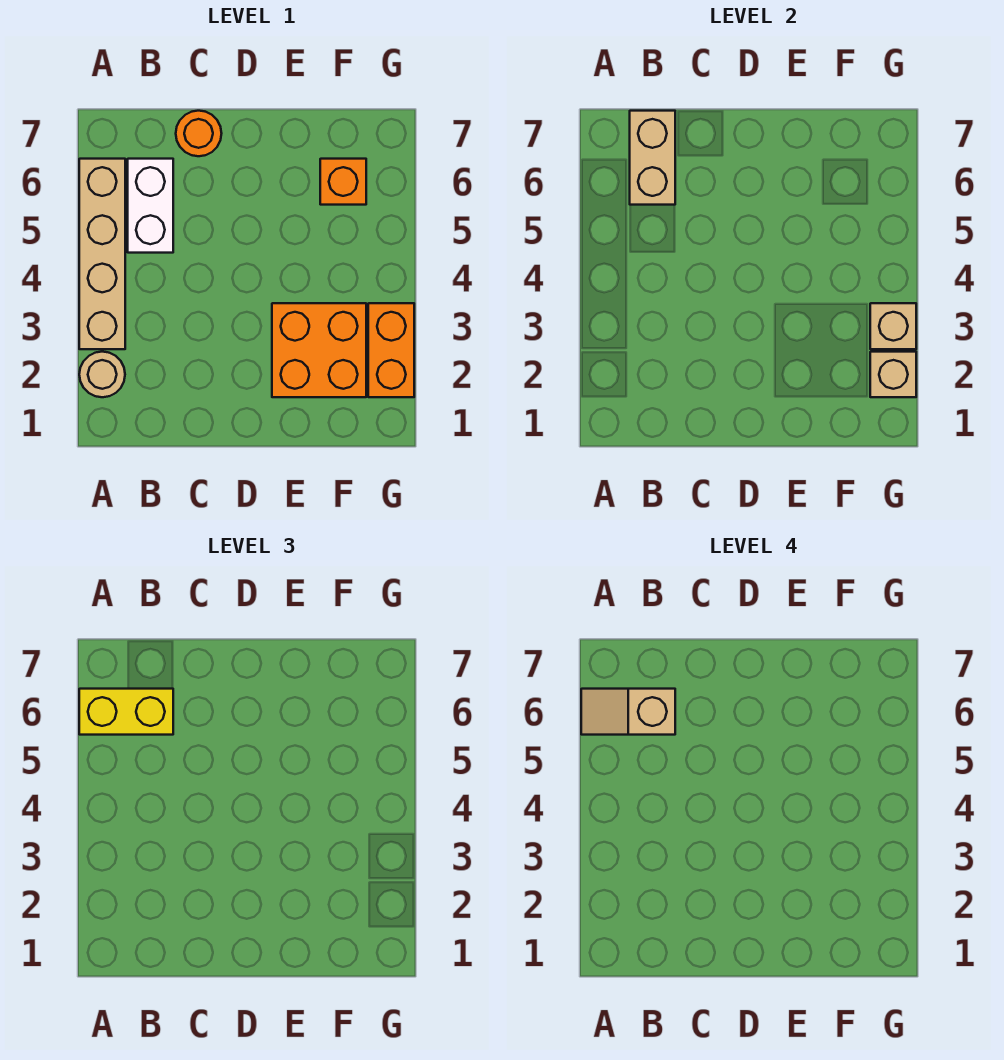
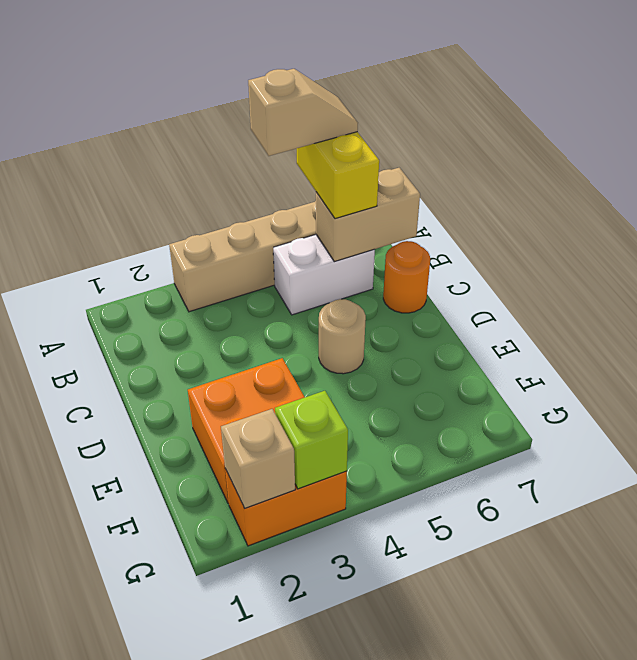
tan 1x1 round brick [79,352,125,397] -> tan 1x1 round brick moved to [319,299,366,374]
tan 1x2 slope [581,689,675,735] -> tan 1x2 slope turned to [248,69,358,156]
orange 1x1 brick [320,159,366,205] -> none
tan 1x1 brick [870,303,916,349] -> lime 1x1 brick [275,391,348,489]

